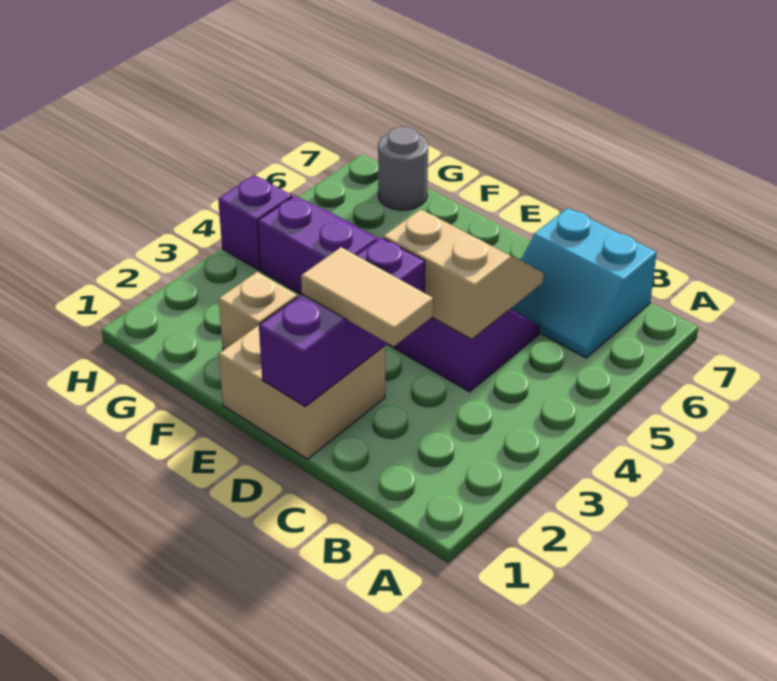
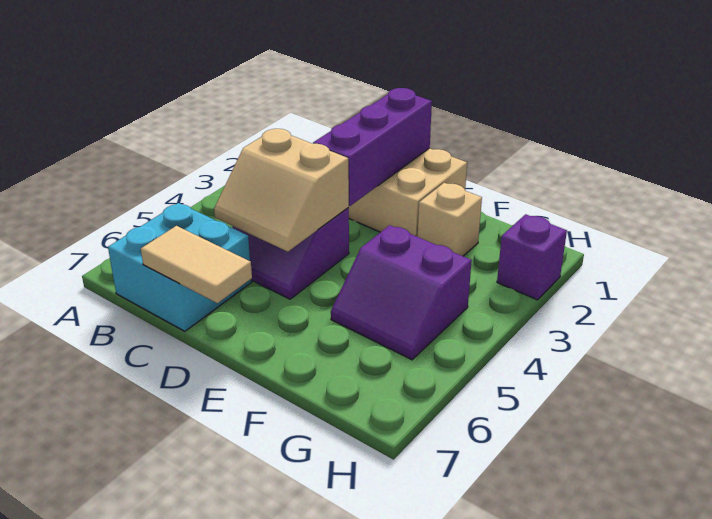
cyan 2x2 slope [510,208,657,358] -> cyan 2x2 brick [108,203,252,331]
tan 1x2 tile [301,247,433,346] -> tan 1x2 tile moved to [141,226,252,303]
grey 1x1 round brick [378,127,428,210] -> none
purple 1x1 brick [218,175,292,270] -> purple 1x1 brick moved to [497,214,567,300]

